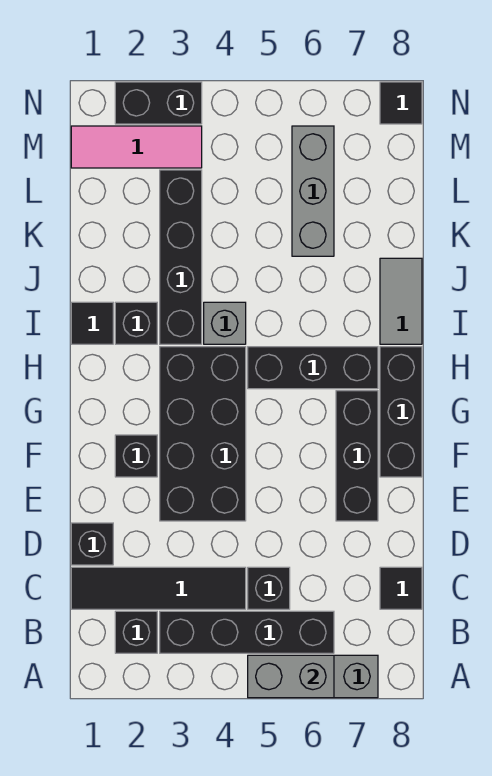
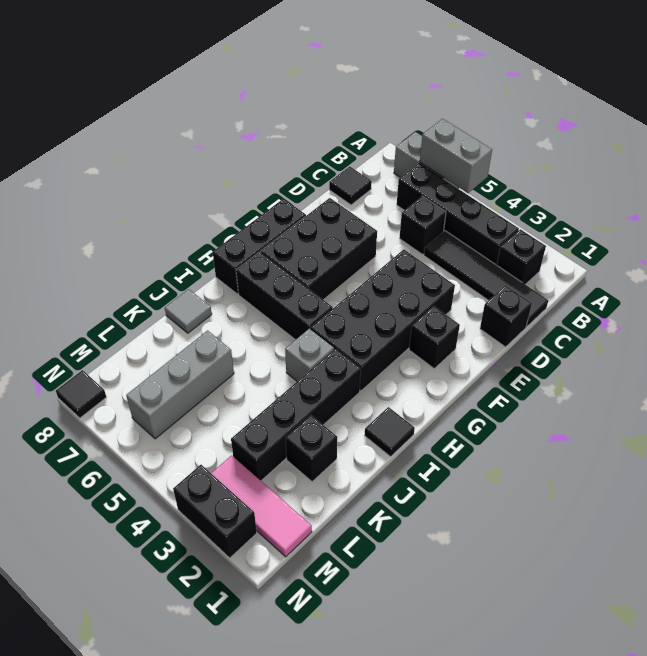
black 1x3 brick [336,391,378,521] -> black 2x3 brick [261,198,377,300]
black 1x1 brick [115,302,157,344] -> black 1x1 brick moved to [285,415,337,482]
grey 1x2 tile [380,258,422,344] -> grey 1x1 tile [165,289,212,333]

